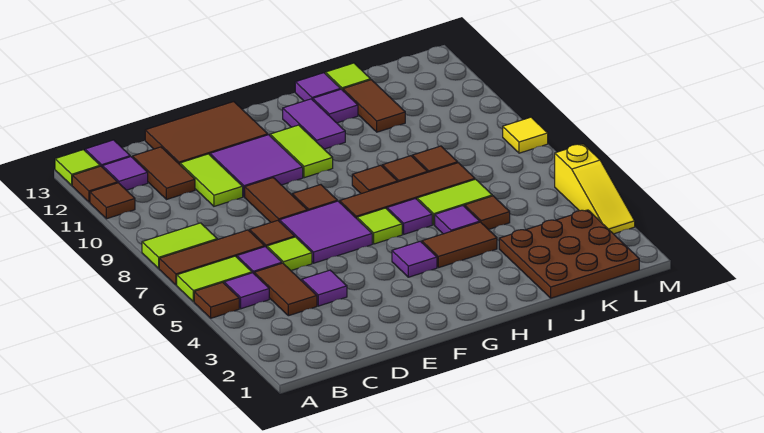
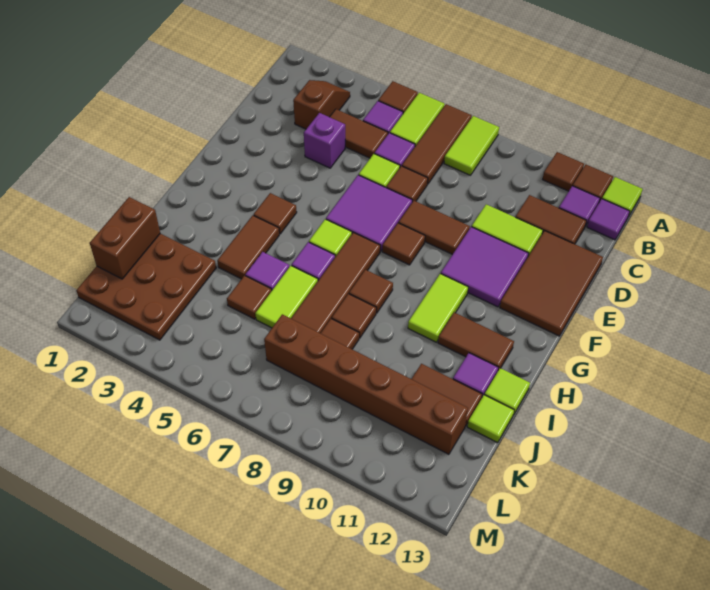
none -> brown 1x2 slope [293,80,350,129]
purple 1x1 tile [302,270,347,306] -> purple 1x1 brick [304,113,345,168]
purple 1x1 tile [392,241,437,277] -> brown 1x1 tile [254,193,297,234]
lime 1x2 tile [270,125,333,178] -> lime 1x2 tile turned to [408,274,468,342]
purple 1x2 tile [283,99,345,149] -> brown 1x2 tile [438,312,514,370]
purple 1x1 tile [295,73,340,101] -> lime 1x1 tile [485,368,530,415]
none -> brown 1x2 brick [90,197,160,279]
none -> brown 1x6 brick [264,314,468,454]
yellow 1x3 slope [555,144,635,234] -> none
yellow 1x1 tile [503,117,548,153] -> none

